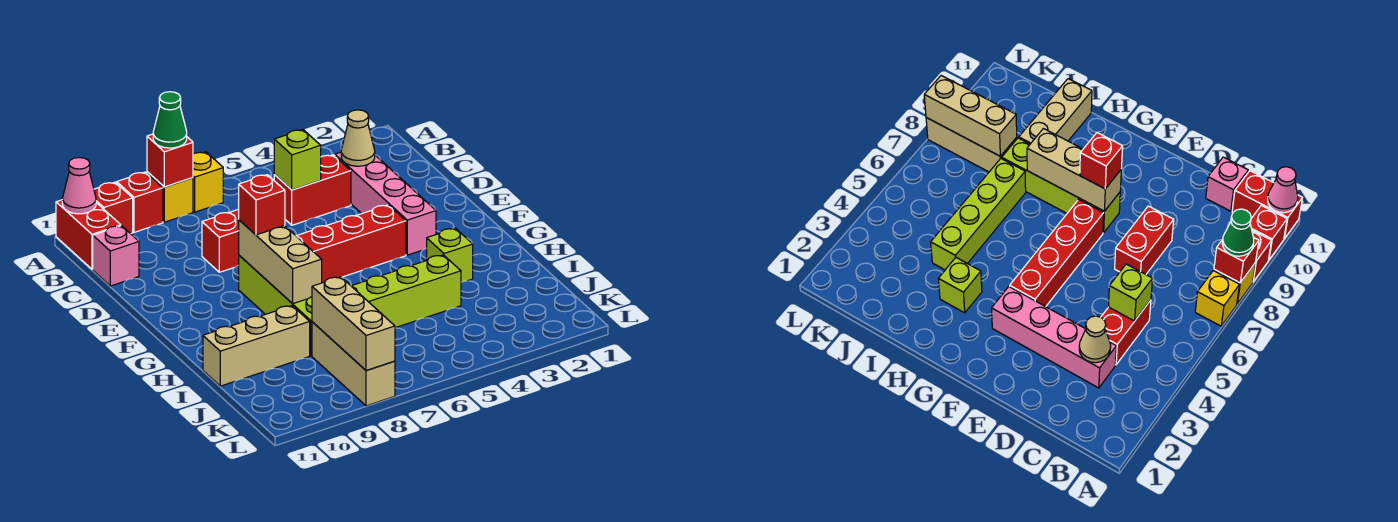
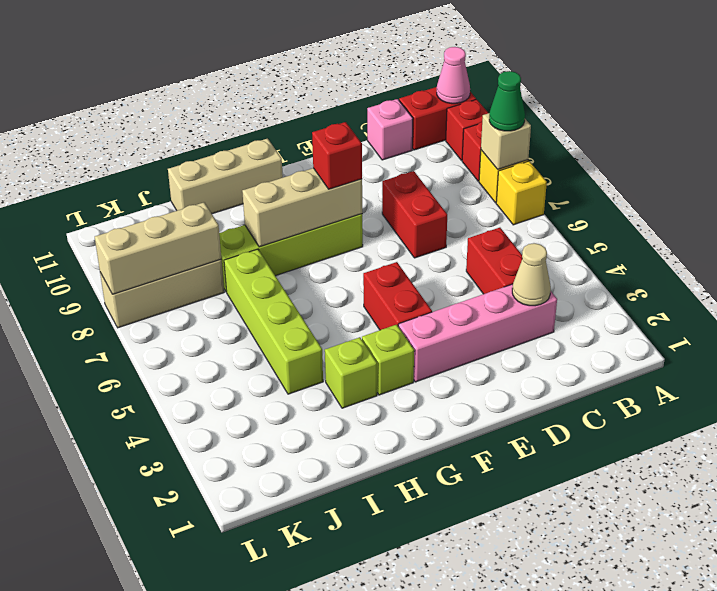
red 1x1 brick [147,134,193,187] -> tan 1x1 brick [481,113,531,169]
lime 1x1 brick [274,130,321,190] -> lime 1x1 brick moved to [362,325,414,395]
red 1x4 brick [296,205,406,283] -> red 1x2 brick [363,262,432,330]
tan 1x3 brick [203,306,310,386] -> tan 1x3 brick turned to [168,138,283,214]

